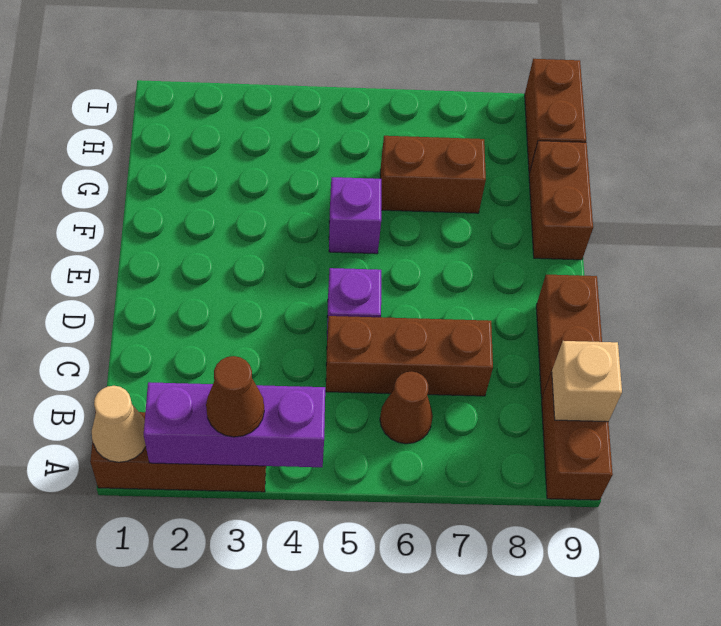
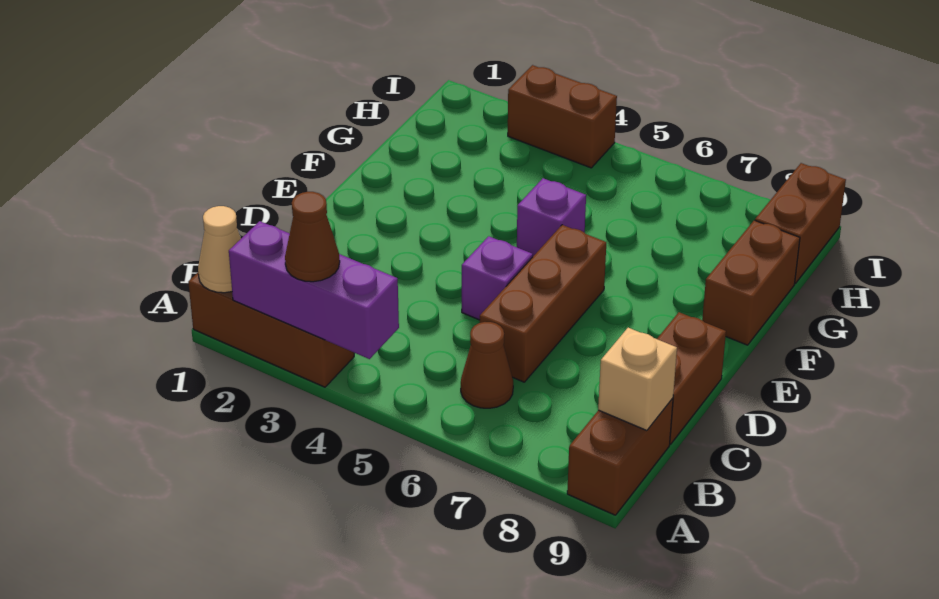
brown 1x3 brick [326,316,493,396] -> brown 1x3 brick turned to [480,225,606,382]
brown 1x2 brick [380,136,486,213] -> brown 1x2 brick moved to [508,65,617,168]

